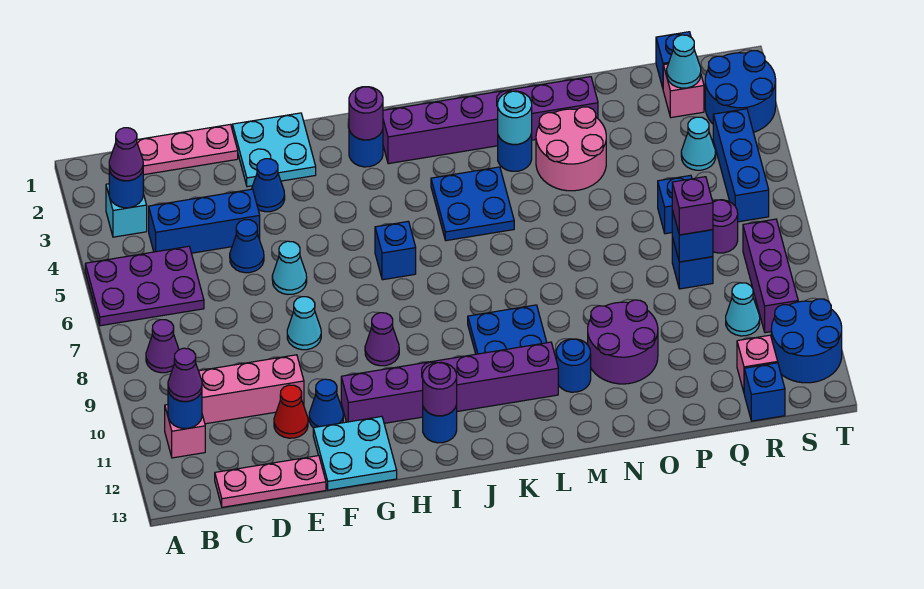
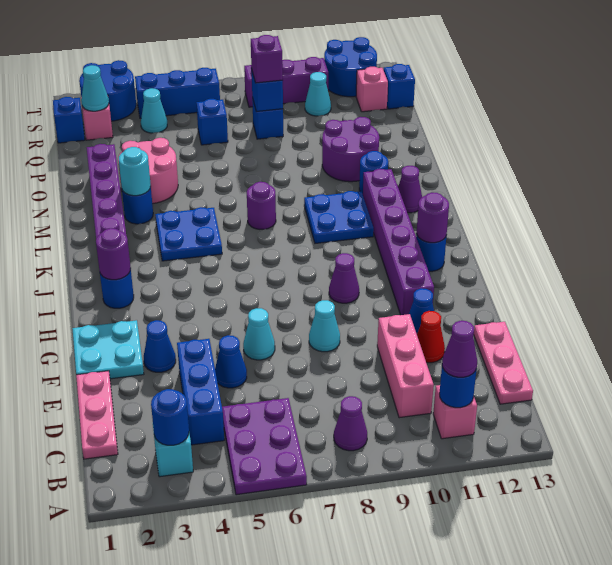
purple 1x1 cone [109,128,143,181] -> purple 1x1 cone moved to [398,166,422,213]
cyan 2x2 plate [313,417,397,490] -> none
blue 1x1 brick [375,221,416,280] -> none
purple 1x1 round brick [713,200,738,253] -> purple 1x1 round brick moved to [247,182,276,229]

